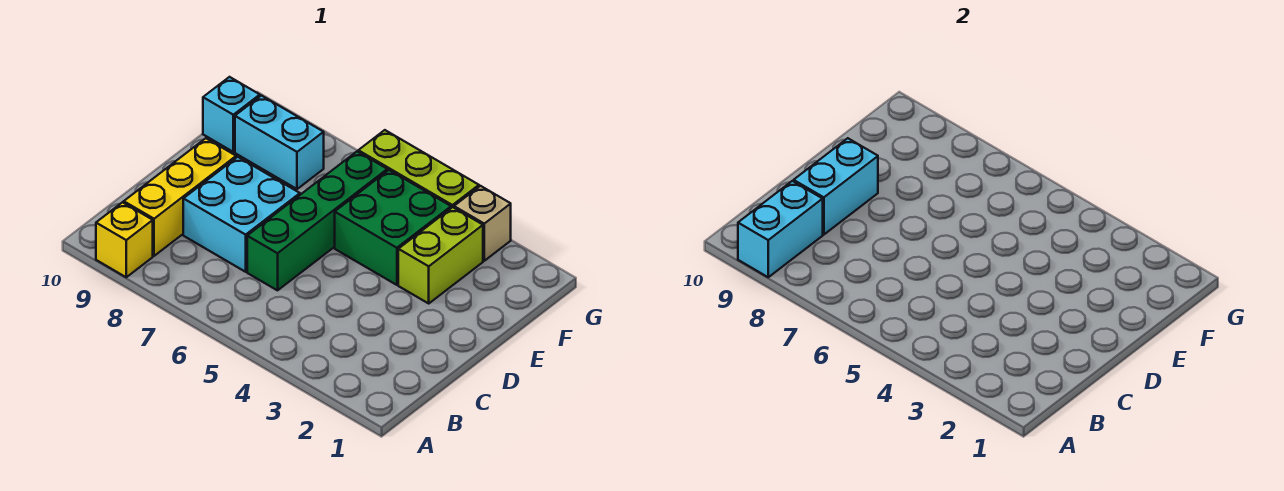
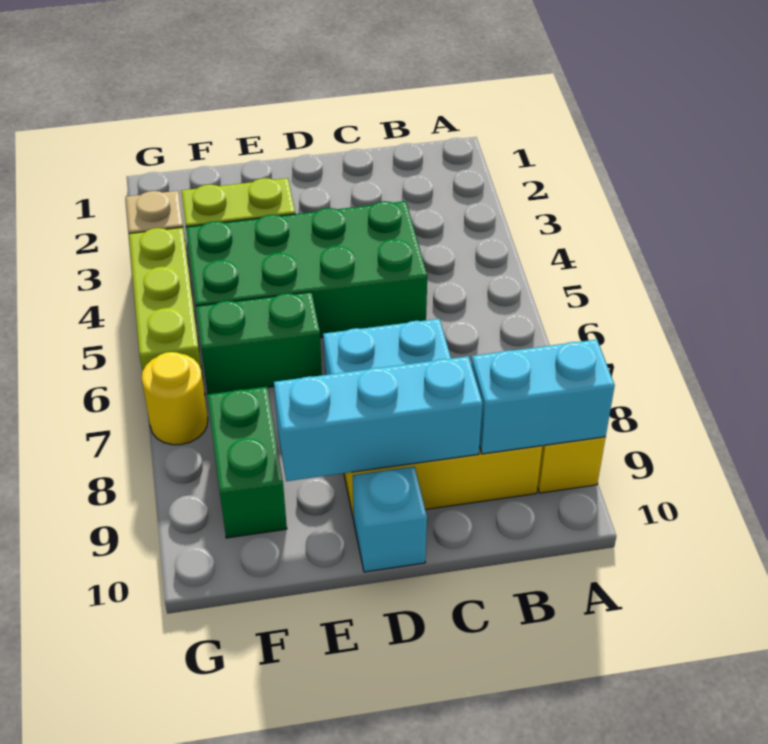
green 1x4 brick [247,152,387,290] -> green 1x2 brick [196,292,322,394]
cyan 1x2 brick [794,138,878,235] -> cyan 1x3 brick [274,356,483,481]
green 2x2 brick [335,170,451,285] -> green 2x4 brick [186,201,427,338]
cyan 1x2 brick [235,96,324,189] -> green 1x2 brick [207,387,287,538]
cyan 1x1 brick [203,77,260,152] -> cyan 1x1 brick moved to [353,467,427,572]
none -> yellow 1x1 round brick [142,352,208,445]

